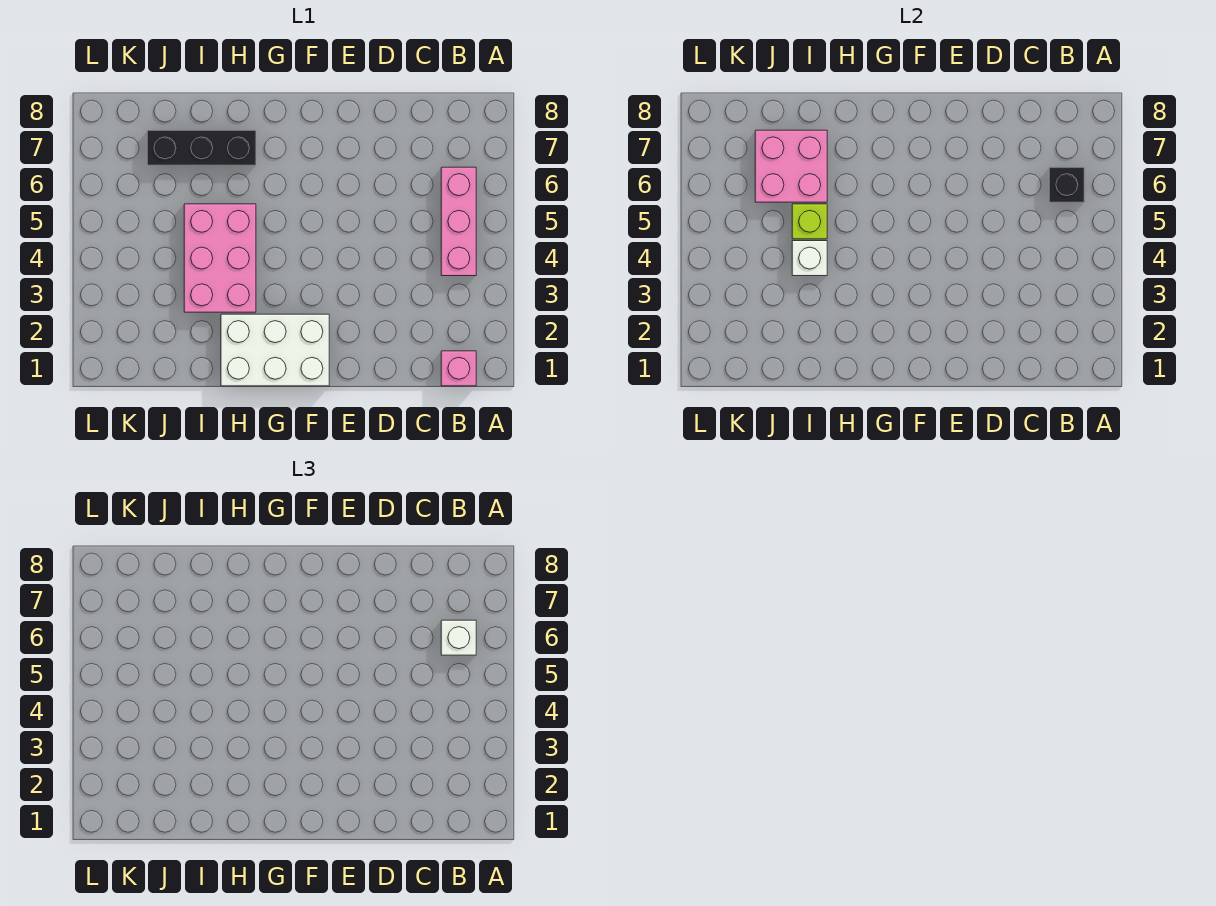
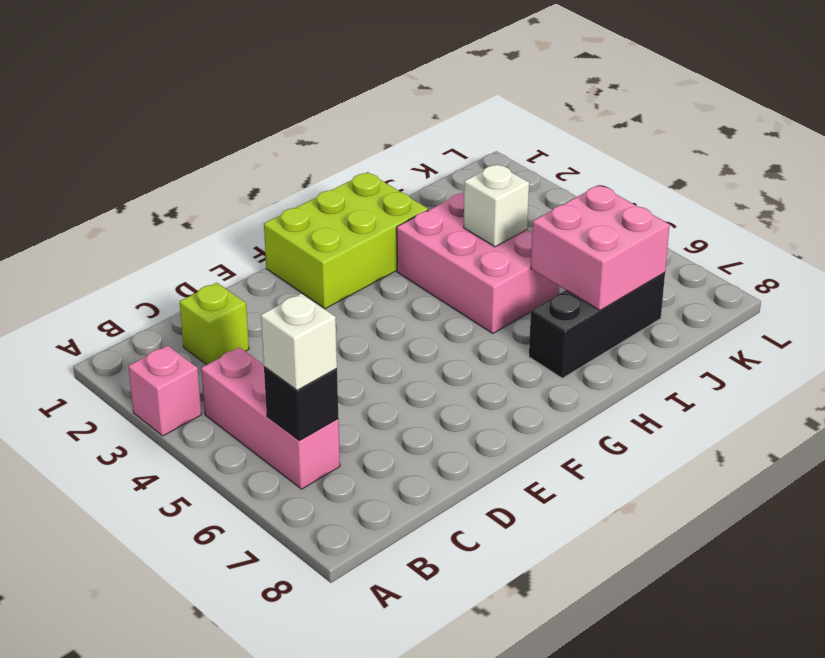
pink 1x1 brick [441,351,476,386] -> pink 1x1 brick moved to [128,345,202,436]
white 2x3 brick [221,314,329,386] -> lime 2x3 brick [264,172,428,309]
lime 1x1 brick [792,204,827,239] -> lime 1x1 brick moved to [180,283,249,365]

